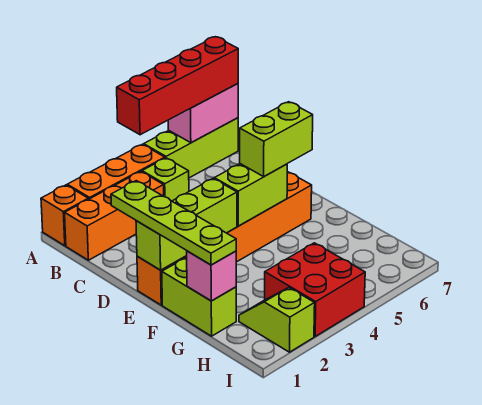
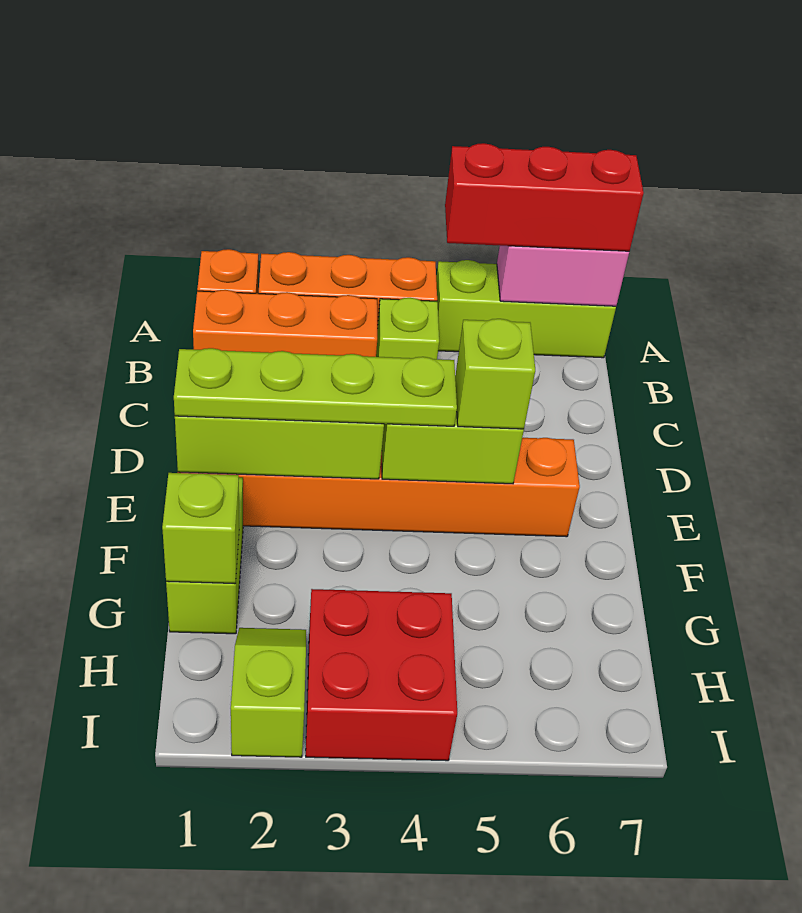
red 1x4 brick [117,37,238,135] -> red 1x3 brick [445,143,644,251]
lime 1x4 plate [111,181,236,265] -> lime 1x4 plate turned to [174,348,457,426]
lime 1x2 brick [240,102,313,176] -> lime 1x1 brick [455,319,535,429]
pink 1x1 brick [187,251,236,301] -> lime 1x1 brick [162,473,239,584]

